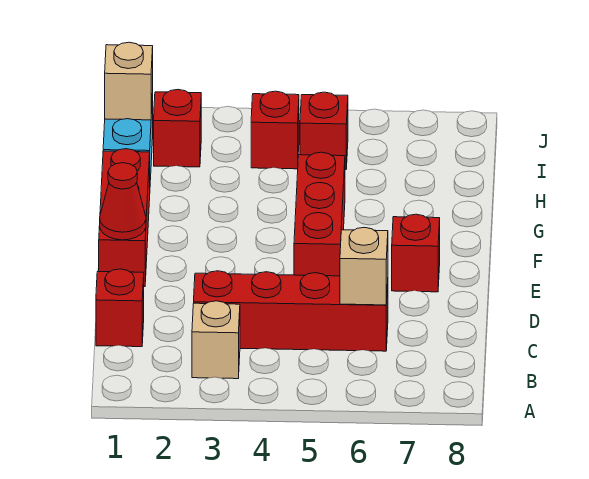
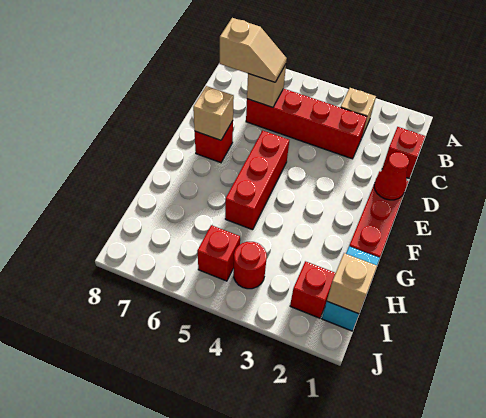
none -> tan 1x2 slope [220,18,287,82]
none -> tan 1x1 brick [193,86,234,140]
red 1x1 brick [251,91,299,169] -> red 1x1 round brick [234,242,267,289]

